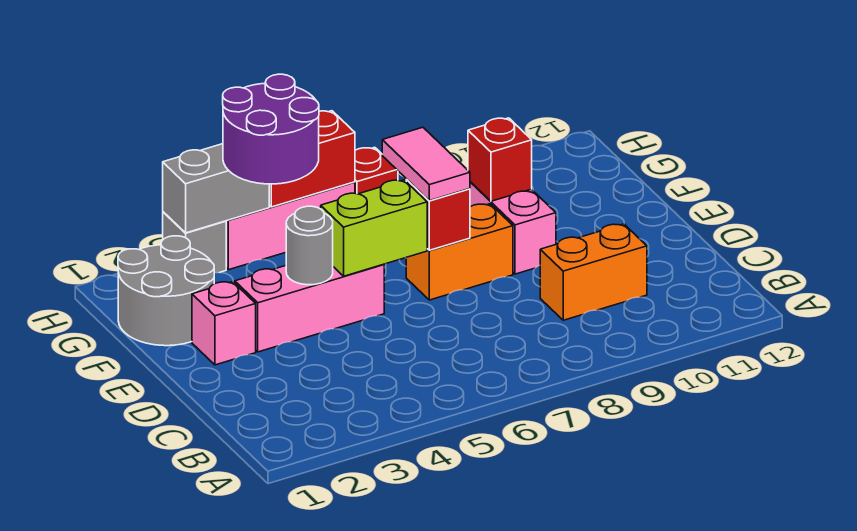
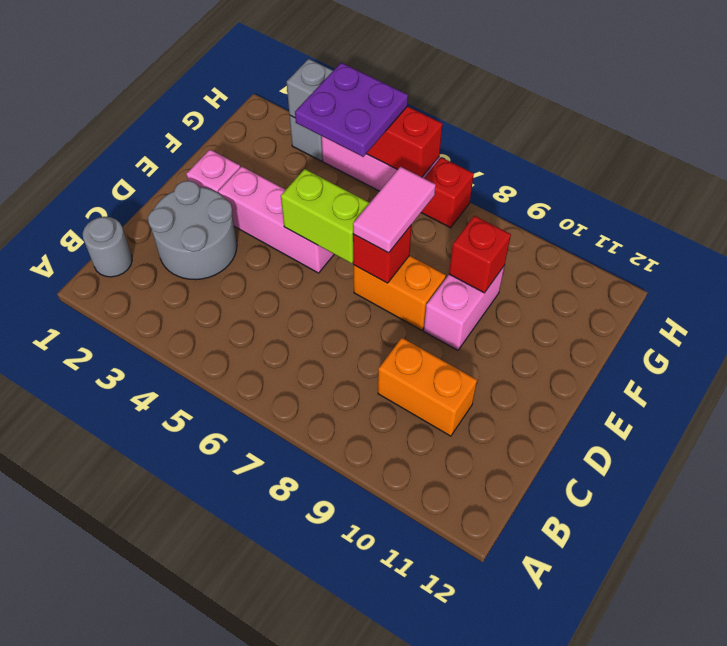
grey 1x1 round brick [286,206,333,285] -> grey 1x1 round brick moved to [83,217,132,277]
grey 2x2 round brick [118,236,214,346] -> grey 2x2 round brick moved to [148,181,237,280]
purple 2x2 round brick [223,74,319,184] -> purple 2x2 plate [295,63,408,157]

